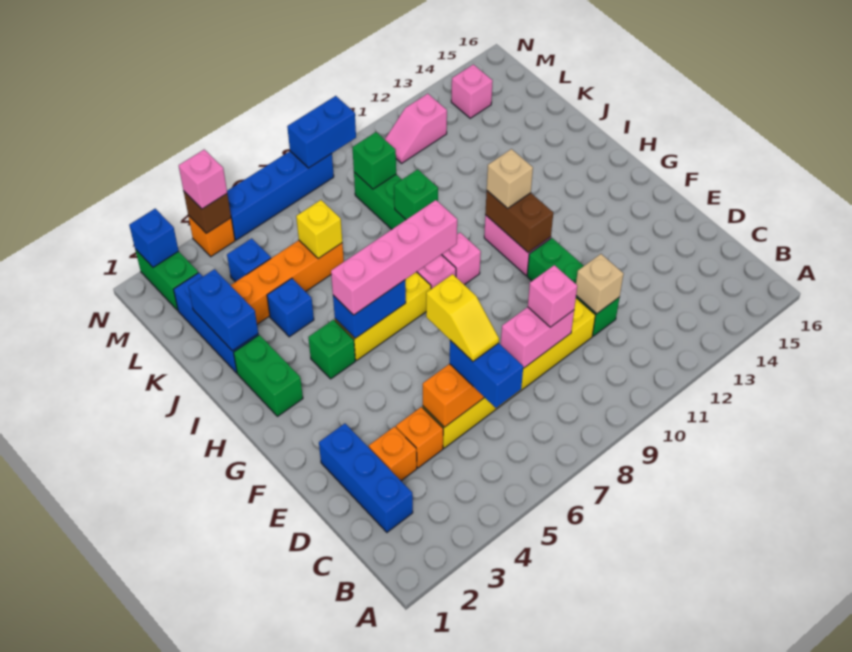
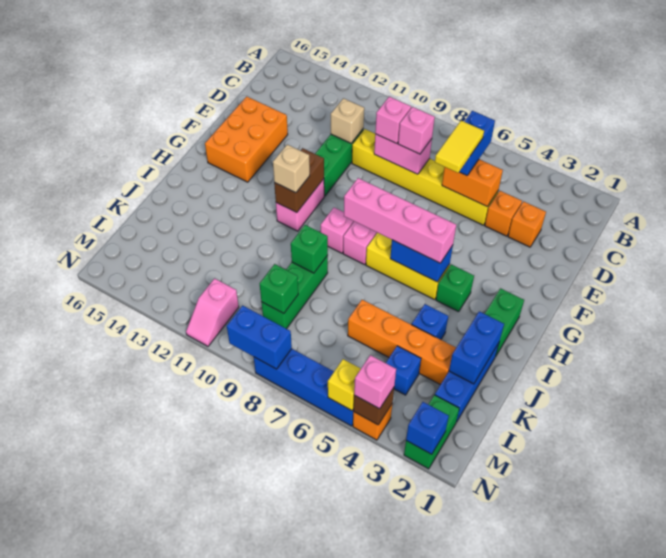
blue 1x3 brick [319,424,413,532] -> none
yellow 1x2 slope [426,274,499,361] -> yellow 1x2 tile [435,121,484,173]
none -> orange 2x3 brick [205,97,288,182]
yellow 1x1 brick [296,200,342,259] -> yellow 1x1 brick moved to [328,359,361,411]
pink 1x2 slope [385,94,447,163] -> pink 1x2 slope turned to [186,278,239,346]
pink 1x1 brick [451,64,493,118] -> pink 1x1 brick moved to [398,107,435,154]

